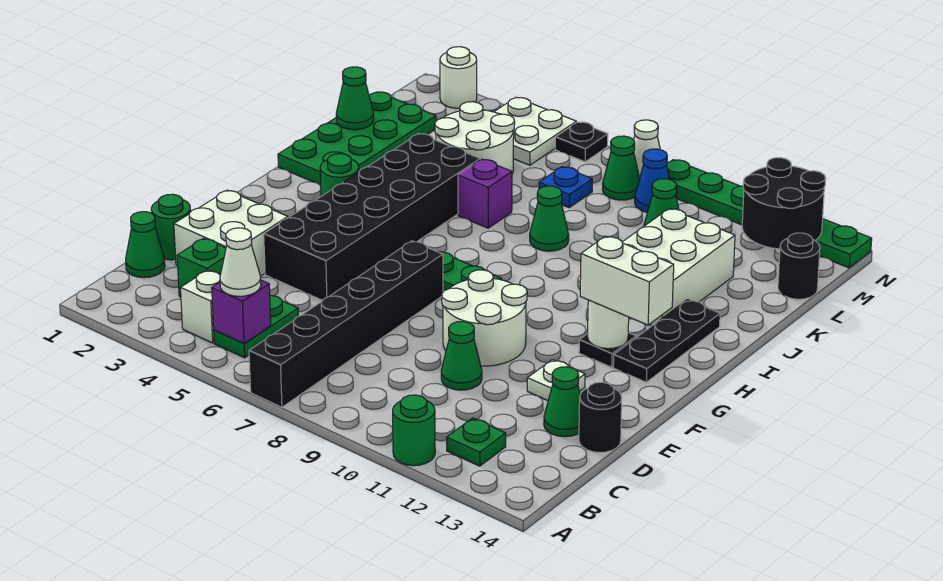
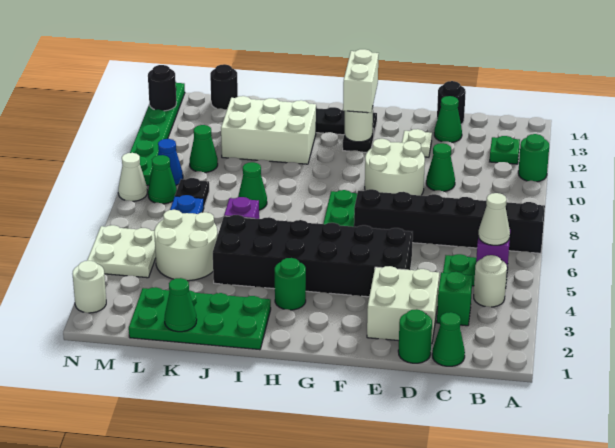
white 1x1 brick [181,270,220,343] -> white 1x1 round brick [474,255,507,307]
black 2x2 round brick [742,158,826,249] -> black 1x1 round brick [148,65,177,111]
black 1x1 plate [555,122,608,162] -> black 1x1 plate moved to [175,178,209,206]

